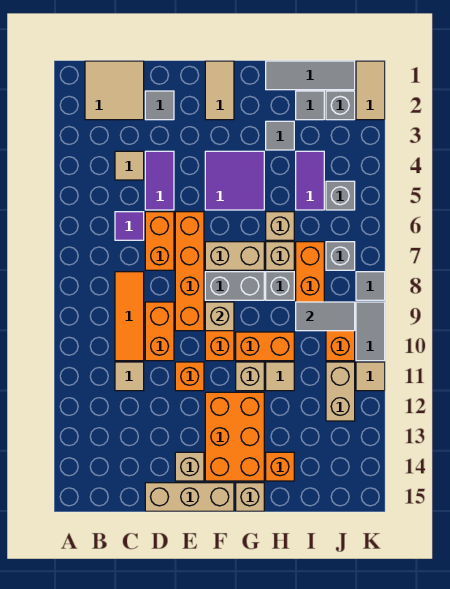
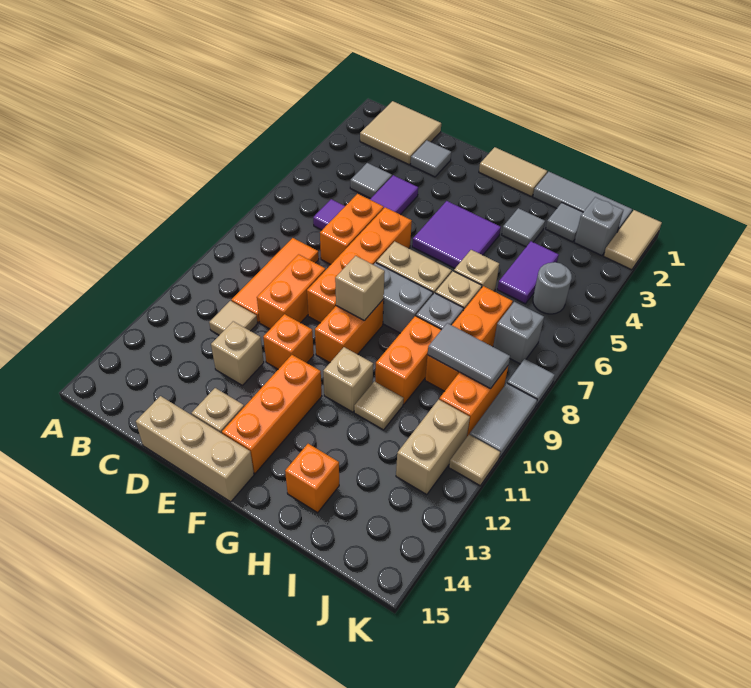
tan 1x1 tile [115,151,144,180] -> grey 1x1 tile [350,163,392,198]
tan 1x2 tile [205,61,234,120] -> tan 1x2 tile turned to [479,147,547,197]
orange 2x3 brick [205,392,264,481] -> orange 1x3 brick [222,355,322,474]
orange 1x2 brick [236,332,294,361] -> orange 1x2 brick turned to [375,316,441,404]
tan 1x1 brick [236,483,264,511] -> tan 1x1 brick moved to [211,321,264,385]
grey 1x1 brick [326,181,355,210] -> grey 1x1 round brick [533,262,572,314]

